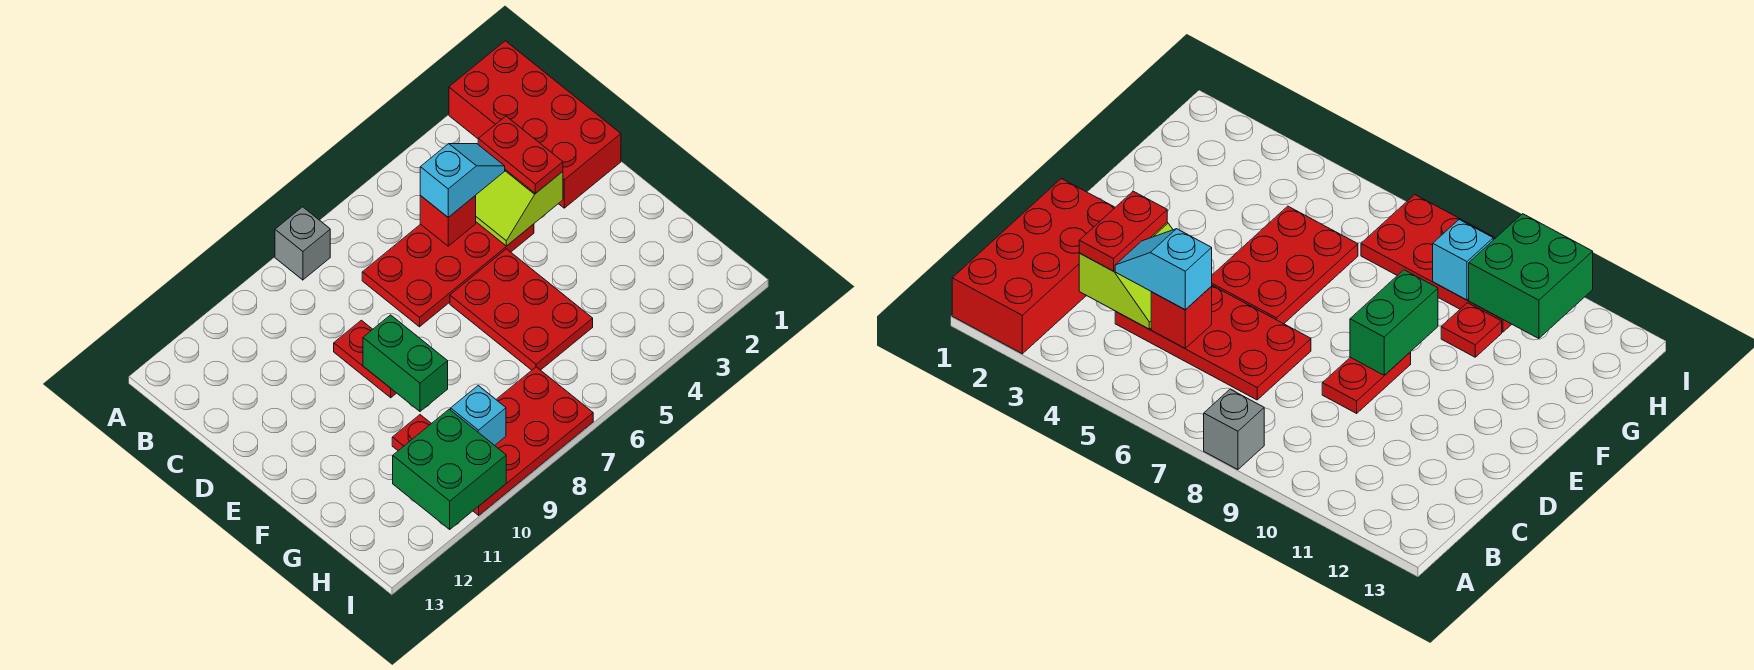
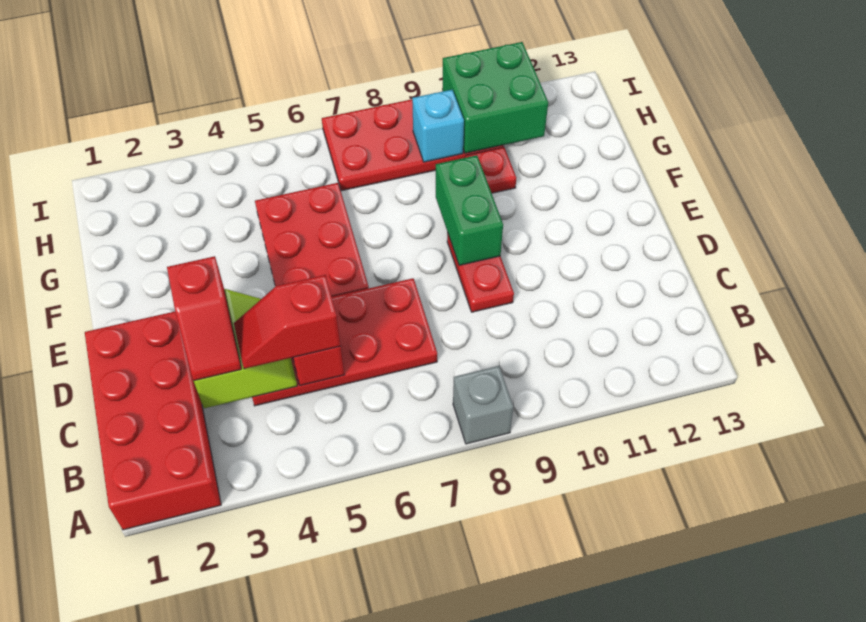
red 1x2 plate [478,116,563,193] -> red 1x2 slope [167,256,241,381]
cyan 1x2 slope [420,144,505,217] -> red 1x2 slope [234,275,341,369]

